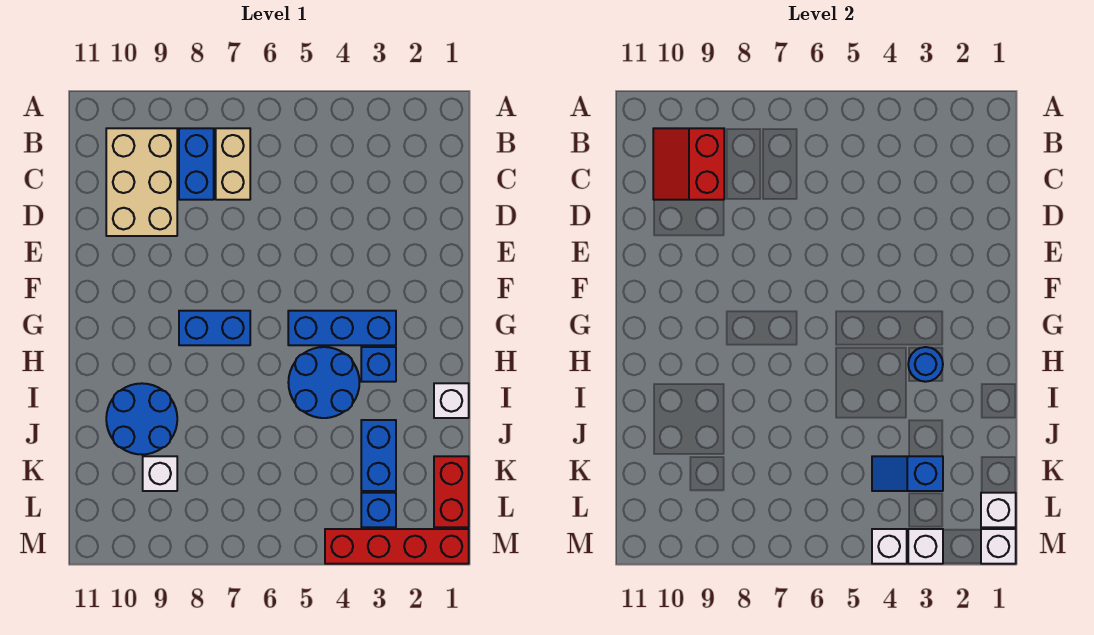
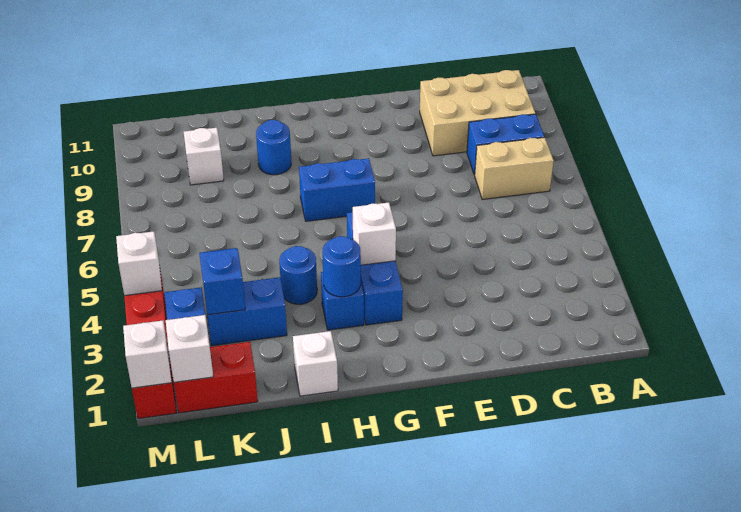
red 2x2 slope [653,128,724,200] -> none
blue 1x2 brick [179,311,250,345] -> blue 1x2 brick turned to [299,158,375,221]
blue 2x2 round brick [288,347,360,418] -> blue 1x1 round brick [279,246,317,304]
blue 2x2 round brick [106,383,177,455] -> blue 1x1 round brick [256,120,291,175]
white 1x1 brick [908,529,943,564] -> white 1x1 brick moved to [353,202,396,265]

